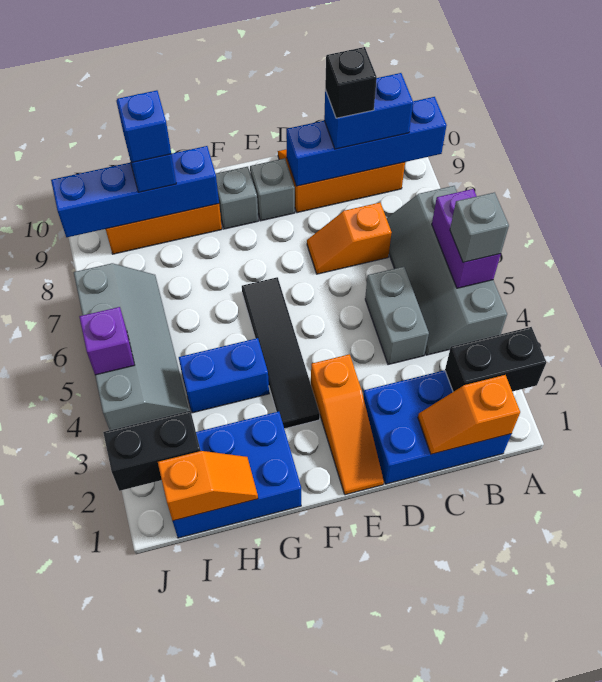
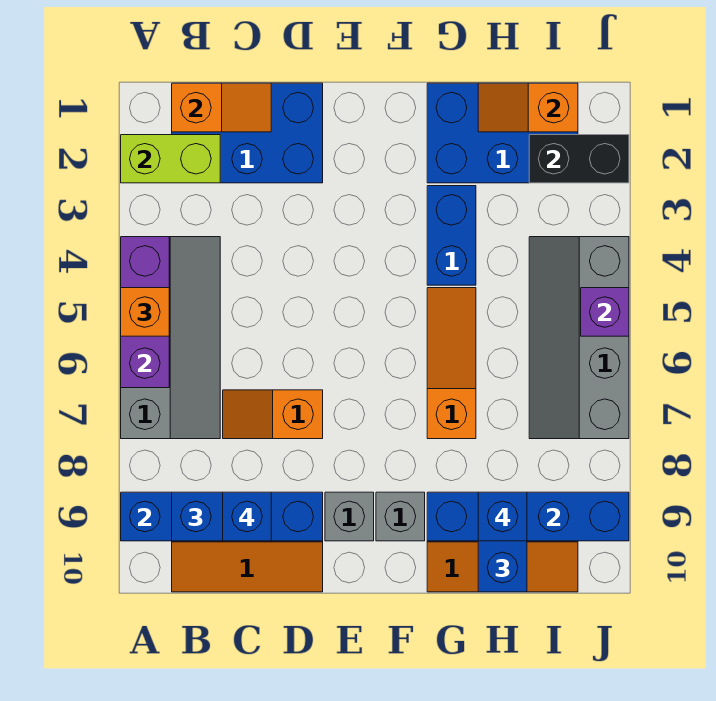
black 1x2 brick [445,327,546,392] -> lime 1x2 brick [121,135,220,183]
purple 1x2 brick [432,189,501,288] -> purple 1x3 brick [121,237,169,388]
grey 1x1 brick [450,192,509,262] -> orange 1x1 brick [121,288,169,336]
grey 1x2 brick [365,267,429,365] -> none
orange 1x2 slope [307,202,392,274] -> orange 1x2 slope turned to [223,390,323,439]
black 1x1 brick [325,47,377,118] -> blue 1x1 brick [223,492,271,541]
orange 1x3 slope [311,354,384,495] -> orange 1x3 slope moved to [427,288,476,439]
black 1x4 tile [242,277,320,429] -> none
blue 1x2 brick [179,338,269,413] -> blue 1x2 brick turned to [427,186,476,285]

